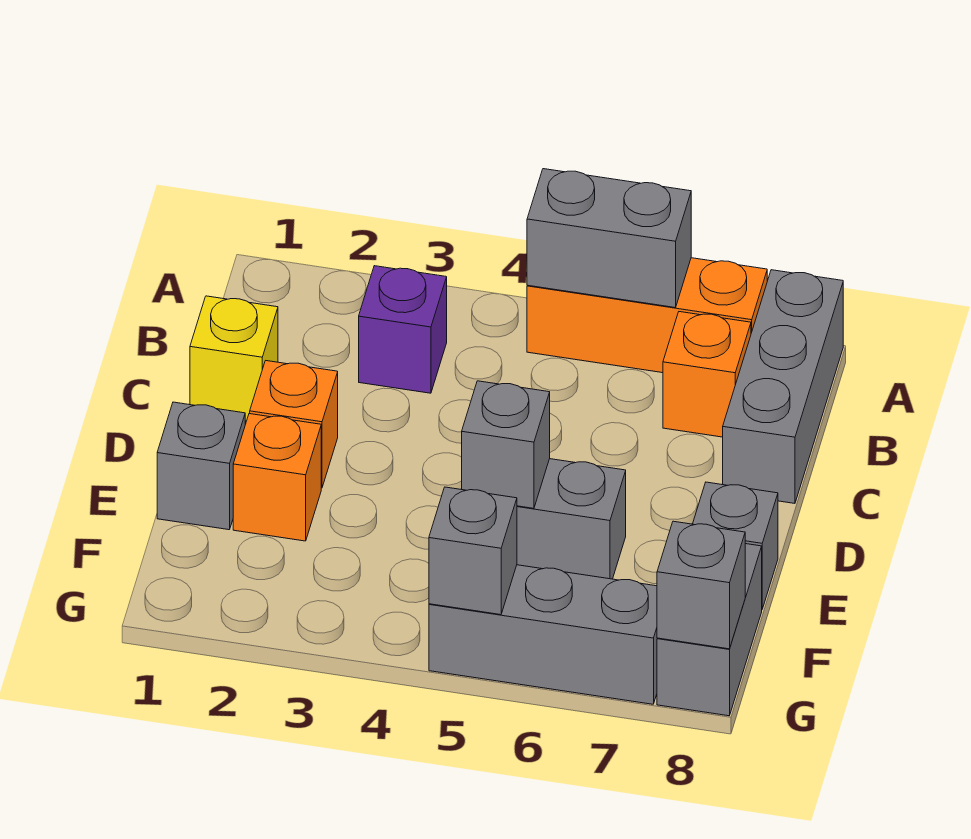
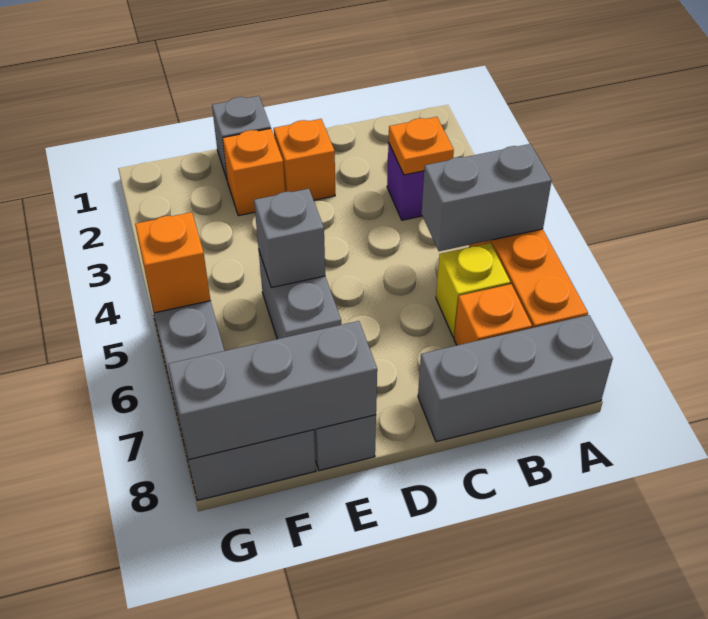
grey 1x2 brick [527,169,691,308] -> grey 1x2 brick turned to [422,144,552,251]
none -> orange 1x1 plate [389,117,454,175]
yellow 1x1 brick [190,296,278,421] -> yellow 1x1 brick moved to [436,243,510,337]
grey 1x1 brick [429,487,517,615] -> orange 1x1 brick [135,212,211,313]
grey 1x1 brick [657,521,745,649] -> grey 1x3 brick [168,321,377,459]

